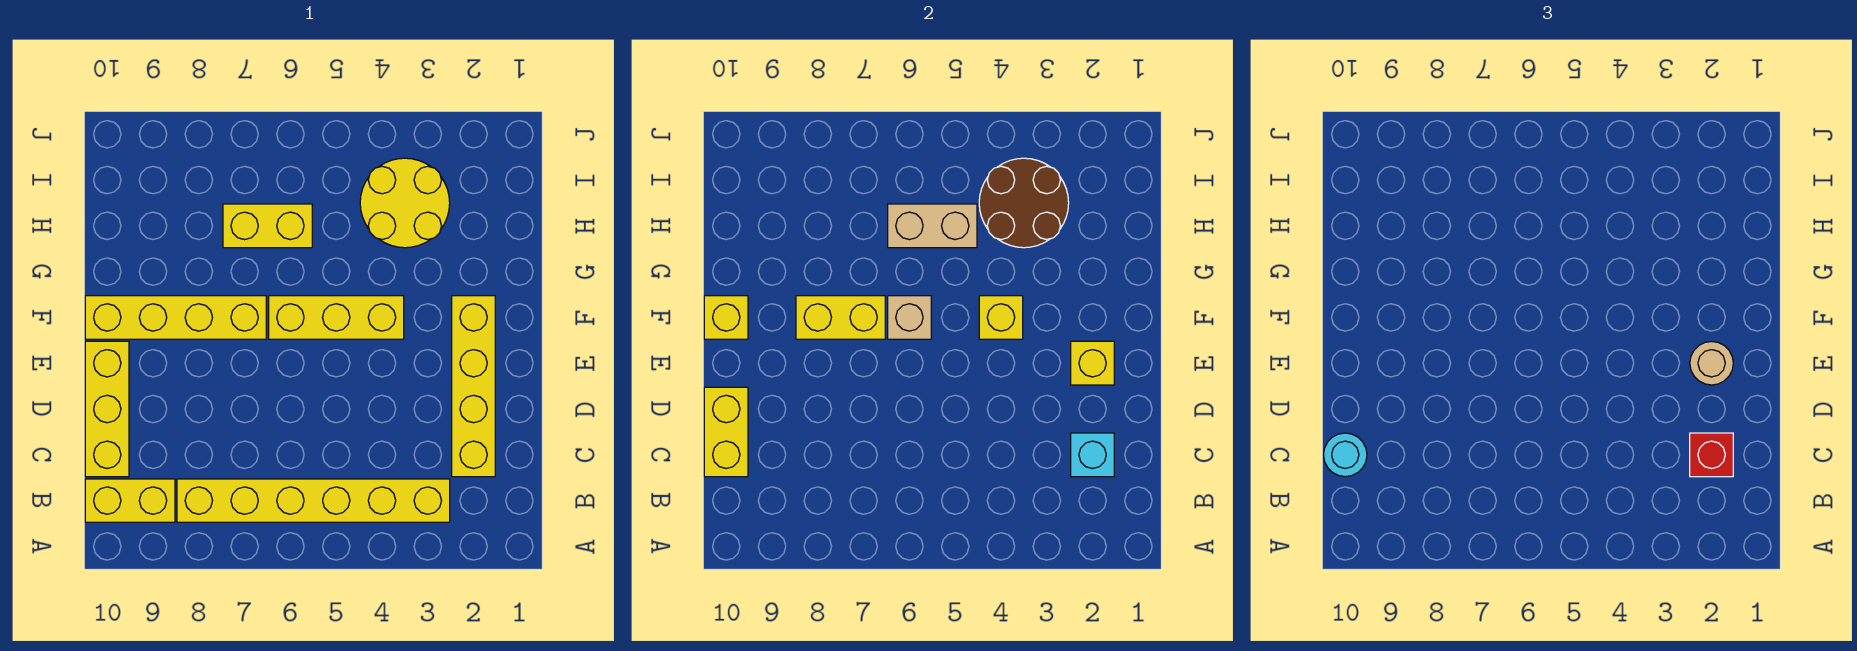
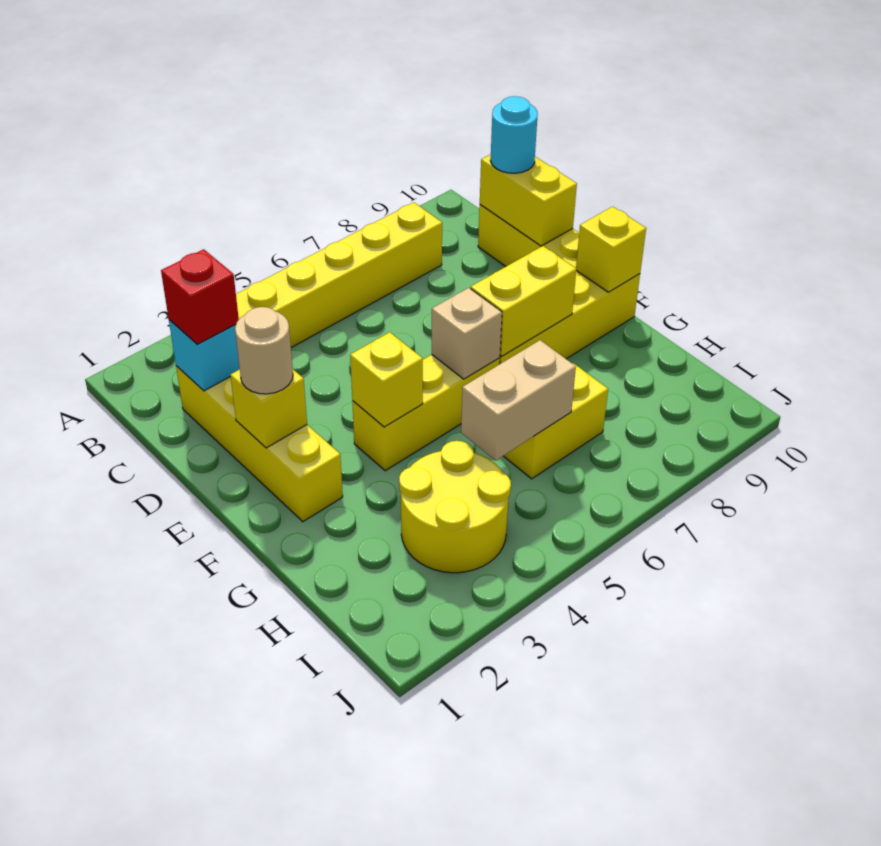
yellow 1x2 brick [85,479,175,522] -> none
brown 2x2 round brick [979,158,1069,248] -> none

